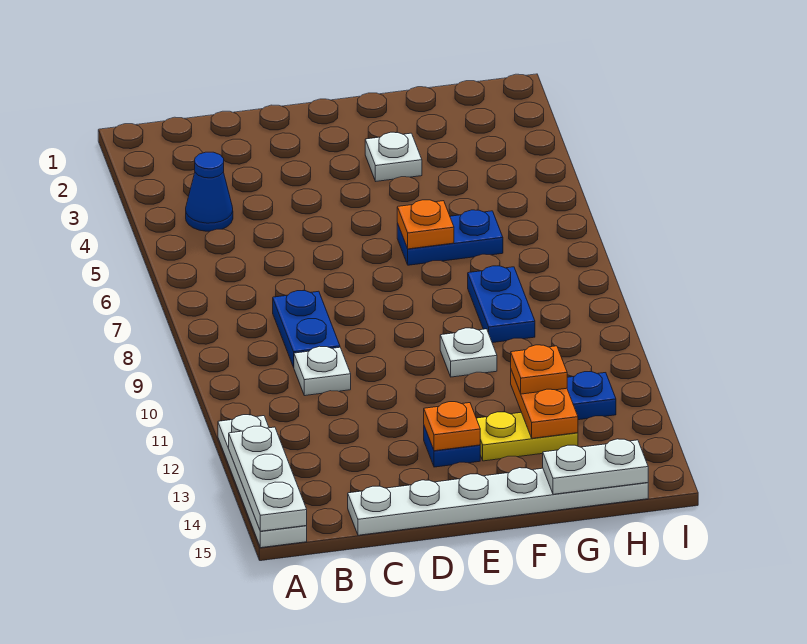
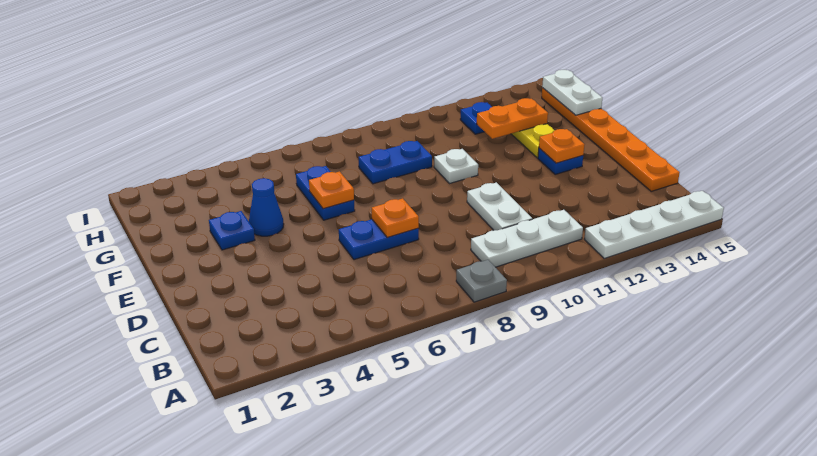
none -> grey 1x1 plate [456,260,507,302]
white 1x3 plate [229,426,307,531] -> white 1x3 plate moved to [471,210,583,267]
blue 1x1 cone [186,152,233,231] -> blue 1x1 cone moved to [249,178,284,236]
blue 1x2 plate [273,291,340,367] -> blue 1x2 plate moved to [339,219,419,260]
white 1x1 plate [294,346,351,396] -> white 1x2 plate [467,182,532,230]
white 1x6 plate [348,468,648,535] -> orange 1x6 plate [542,88,680,191]
white 1x1 plate [365,132,422,181] -> blue 1x1 plate [209,211,255,250]
orange 1x1 plate [511,345,567,394] -> orange 1x1 plate moved to [372,198,419,238]

